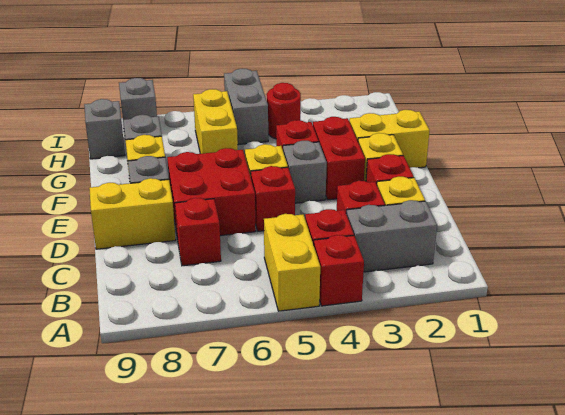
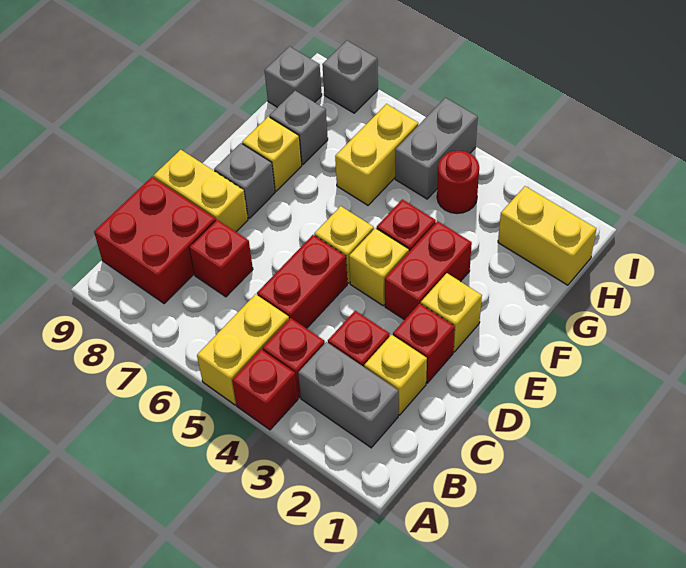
red 1x1 brick [251,166,295,231] -> red 1x2 brick [257,235,347,328]
red 2x2 brick [167,148,256,239] -> red 2x2 brick moved to [94,177,216,304]
grey 1x1 brick [283,141,327,203] -> yellow 1x1 brick [349,228,409,306]
yellow 1x2 brick [349,110,430,168] -> yellow 1x2 brick moved to [498,186,597,285]

